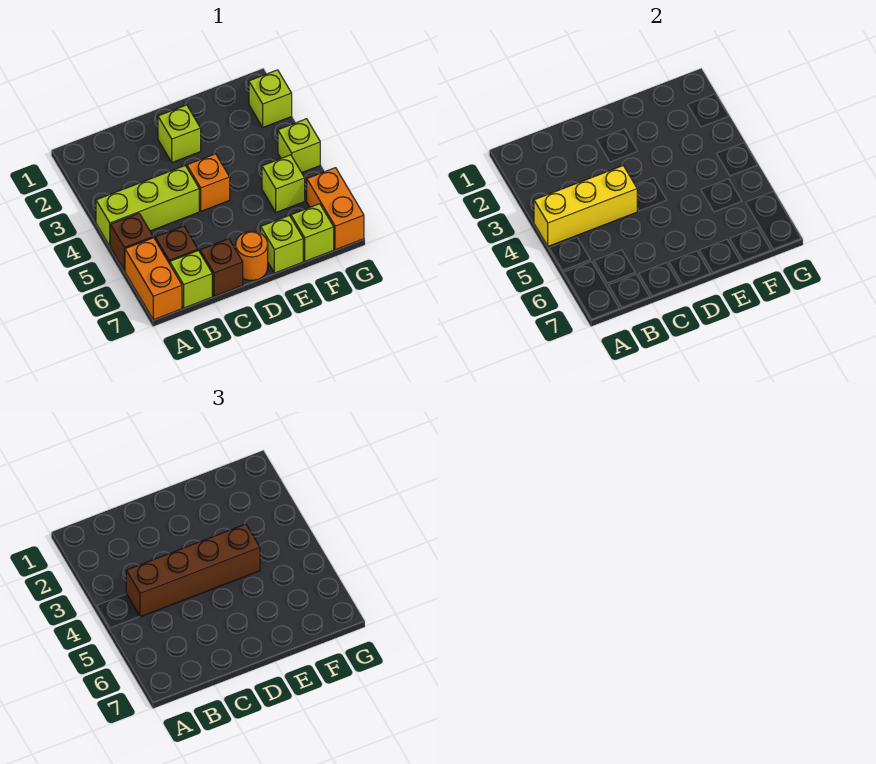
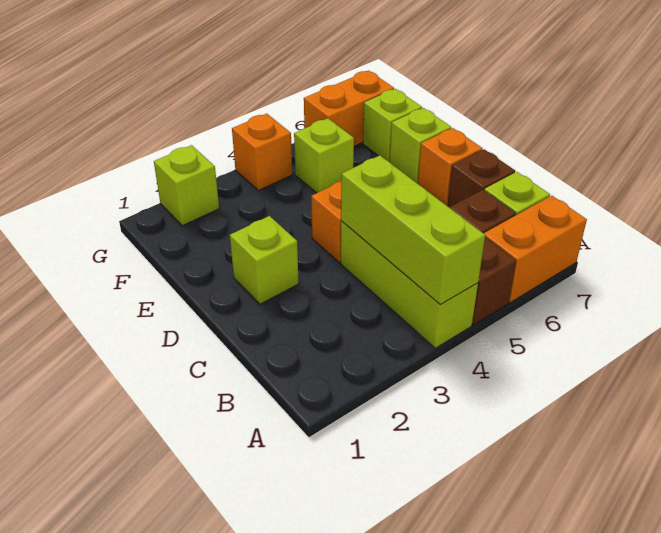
yellow 1x3 brick [534,166,637,246] -> lime 1x3 brick [341,155,485,305]
brown 1x4 brick [126,524,260,617] -> none
orange 1x1 round brick [236,231,268,281] -> orange 1x1 brick [418,128,482,206]
lime 1x1 brick [278,119,320,173] -> orange 1x1 brick [232,114,292,191]

